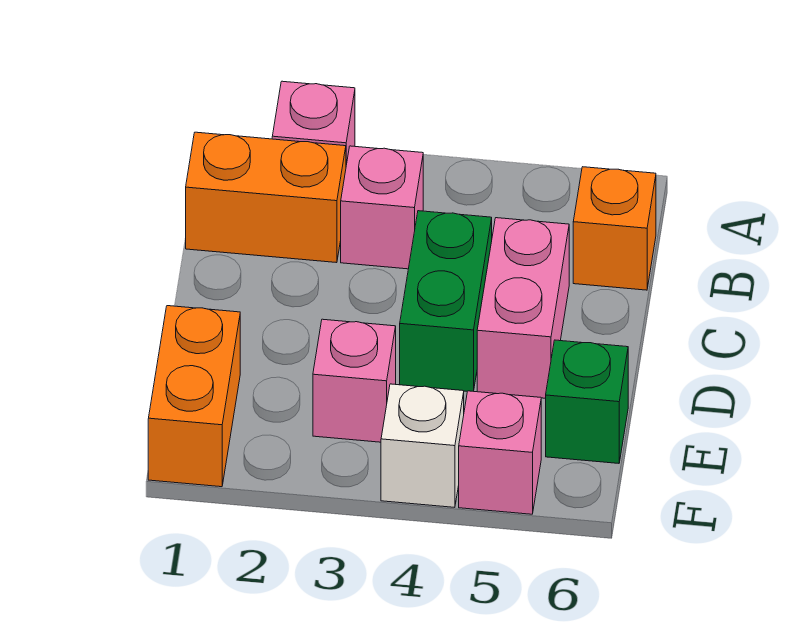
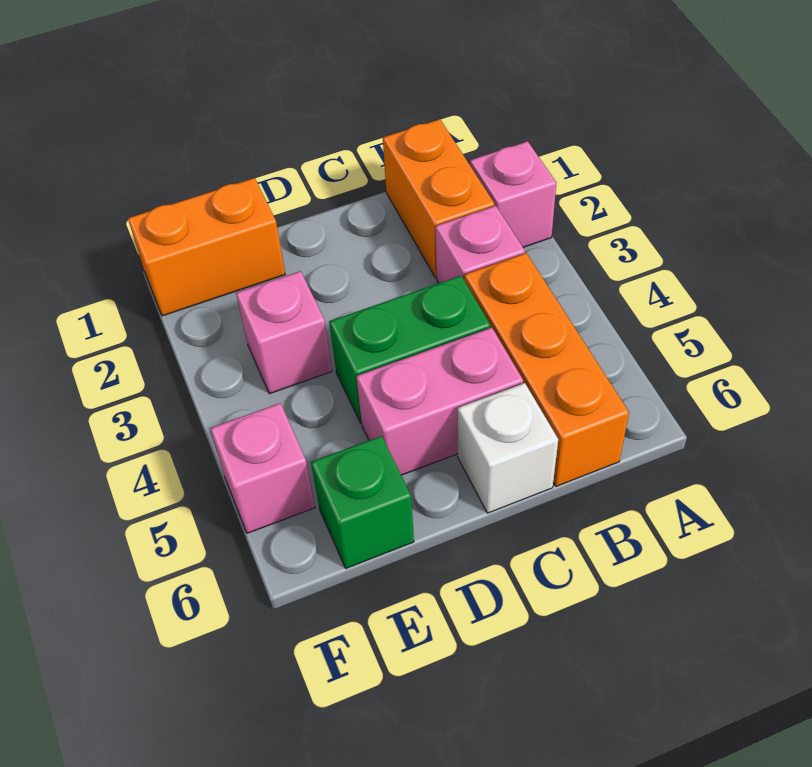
orange 1x1 brick [573,167,656,290] -> orange 1x3 brick [464,253,629,486]
white 1x1 brick [381,384,464,507] -> white 1x1 brick moved to [458,383,558,513]

